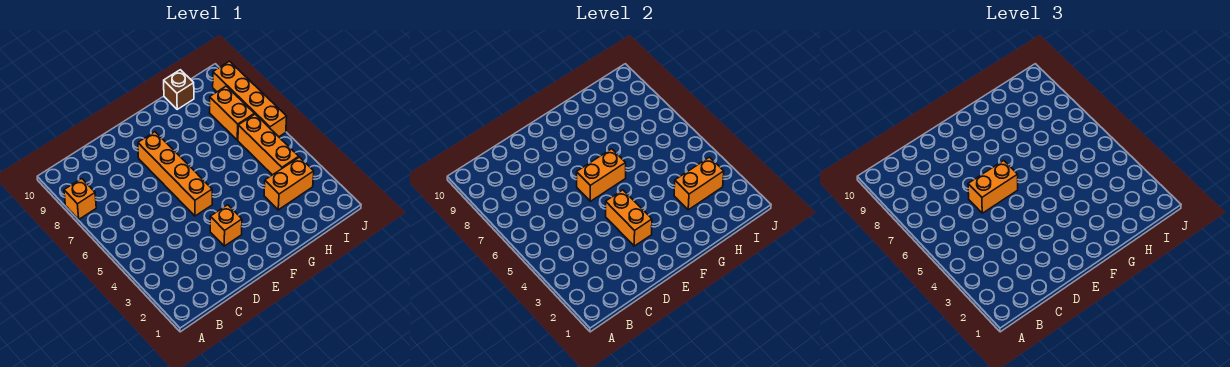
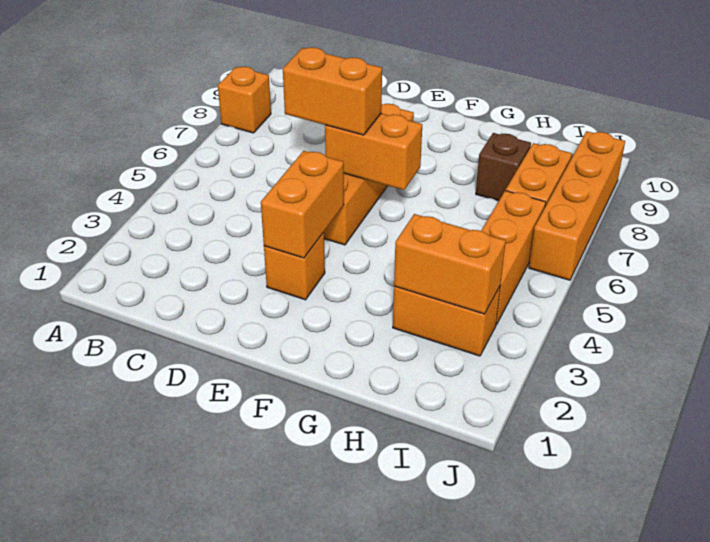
brown 1x1 brick [164,70,194,109] -> brown 1x1 brick moved to [476,133,531,201]

